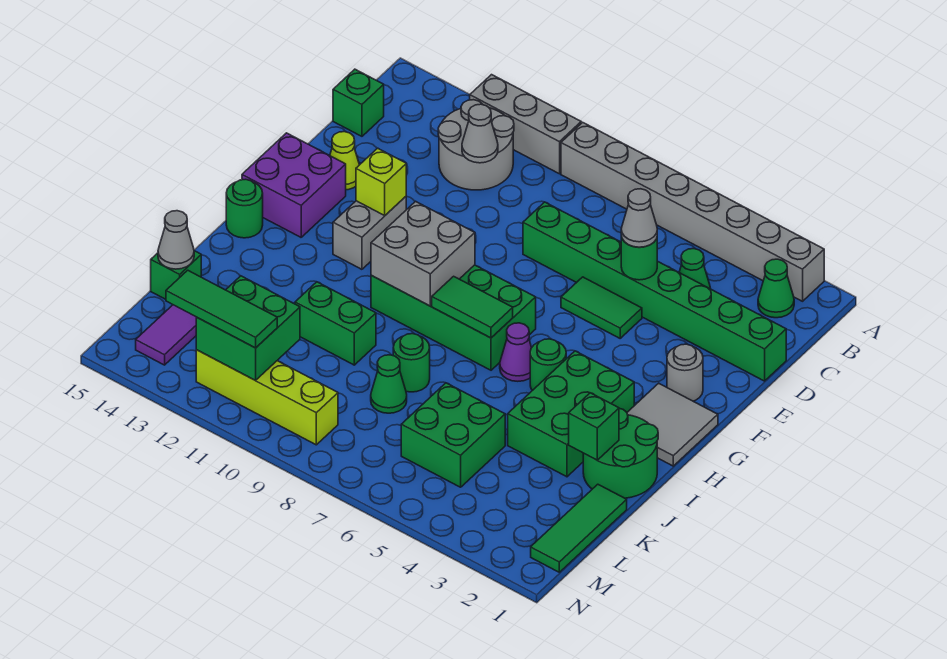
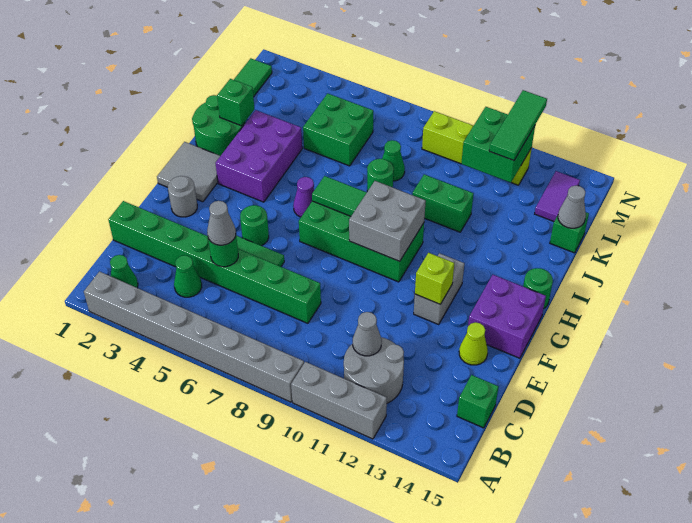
green 2x3 brick [508,351,634,477] -> purple 2x3 brick [215,110,302,202]
green 1x1 round brick [530,339,566,391] -> green 1x1 round brick moved to [240,205,269,246]
green 1x3 tile [166,270,277,348] -> green 1x3 tile turned to [489,90,547,160]

